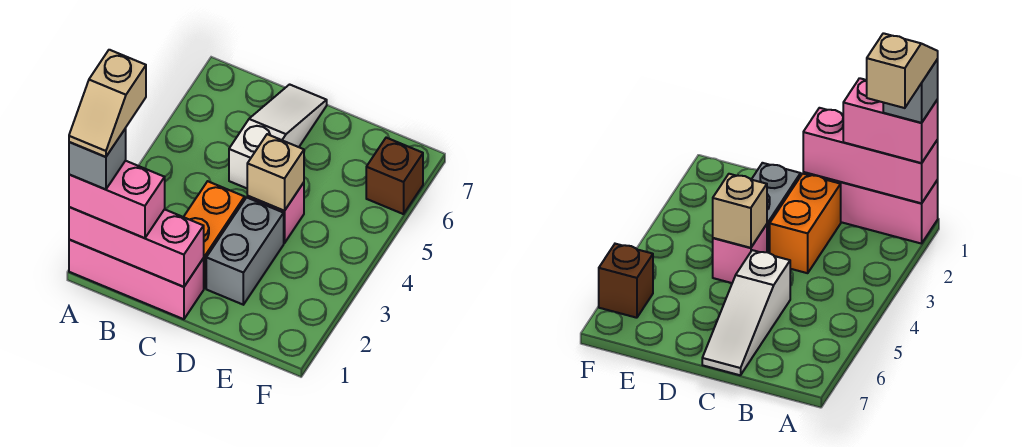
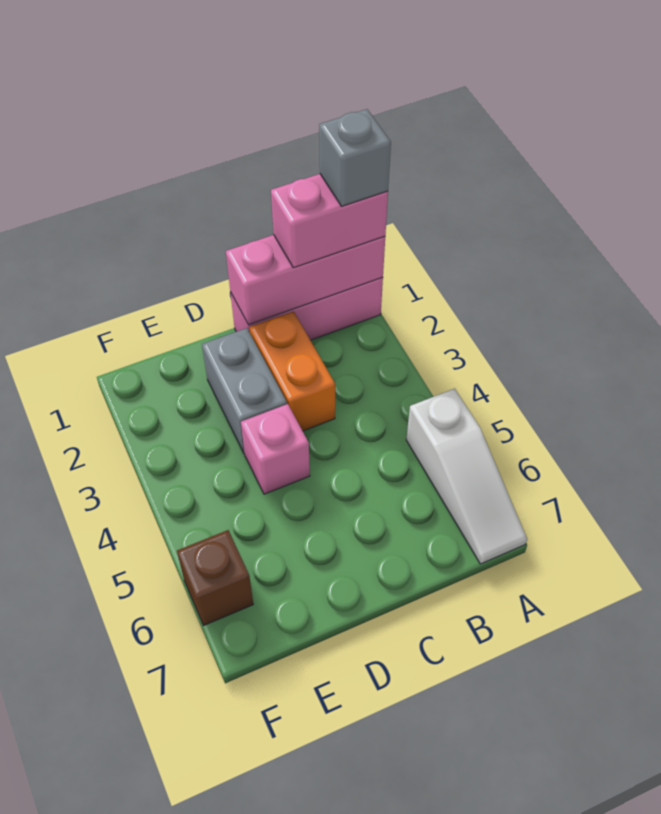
tan 1x2 slope [69,50,146,157] -> none
white 1x3 slope [229,84,327,188] -> white 1x3 slope moved to [406,389,527,564]
tan 1x1 brick [247,134,304,211] -> none

